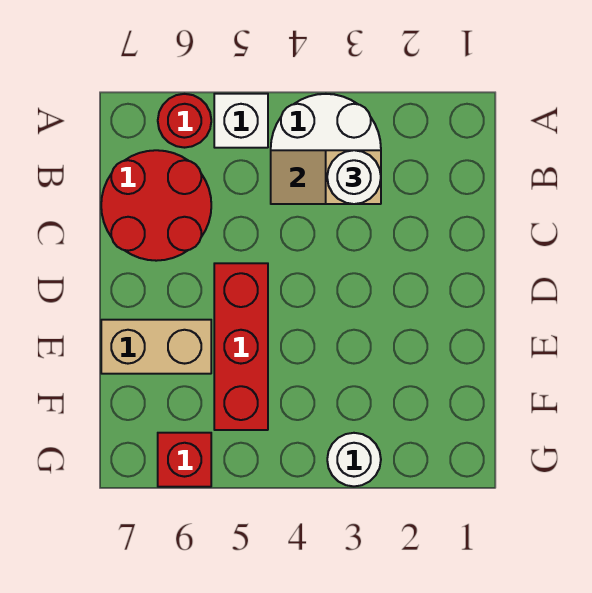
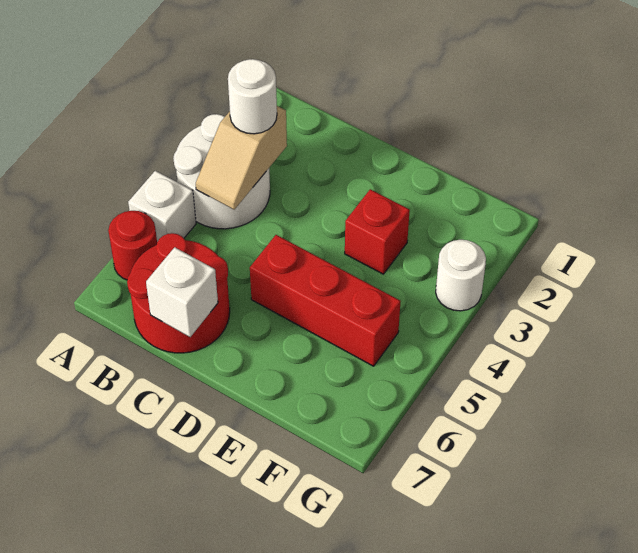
none -> white 1x1 brick [146,247,218,337]
tan 1x2 brick [101,320,211,374] -> none
red 1x1 brick [158,433,211,487] -> red 1x1 brick moved to [345,189,410,274]

